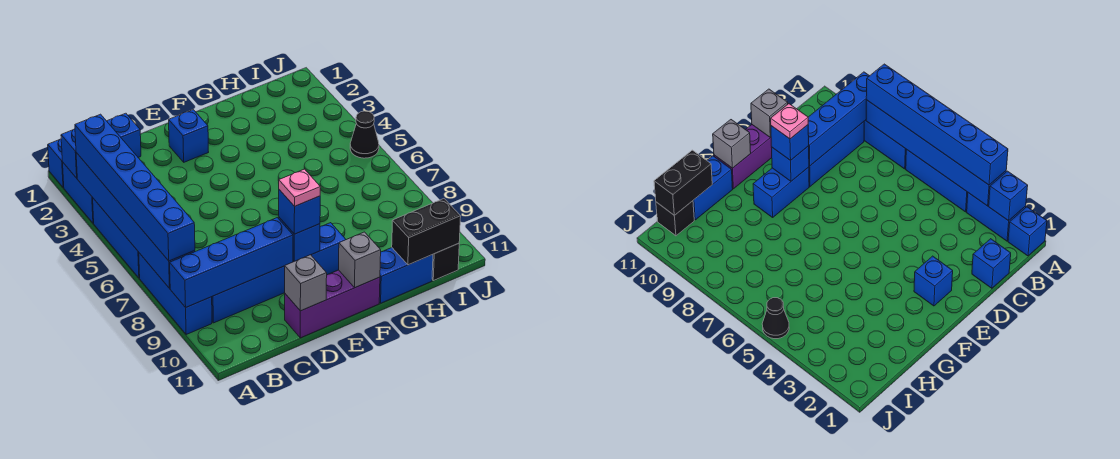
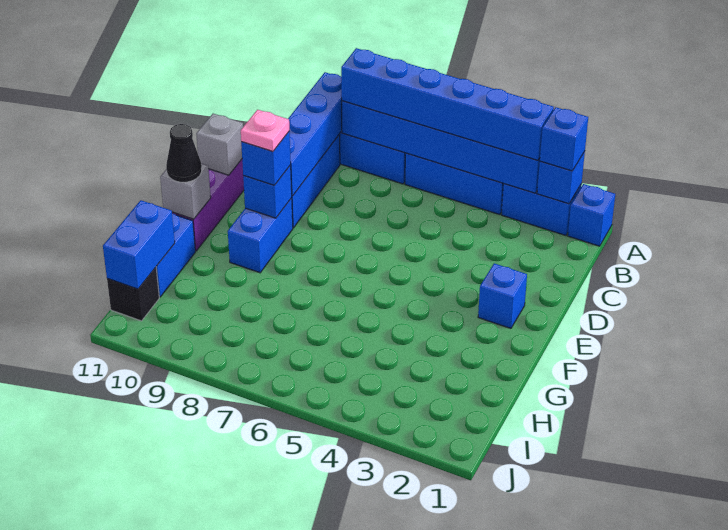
blue 1x1 brick [107,113,141,157] -> blue 1x1 brick moved to [540,107,588,171]
black 1x2 brick [392,199,461,265] -> blue 1x2 brick [103,200,175,289]
black 1x1 cone [350,111,379,158] -> black 1x1 cone moved to [166,124,202,182]

